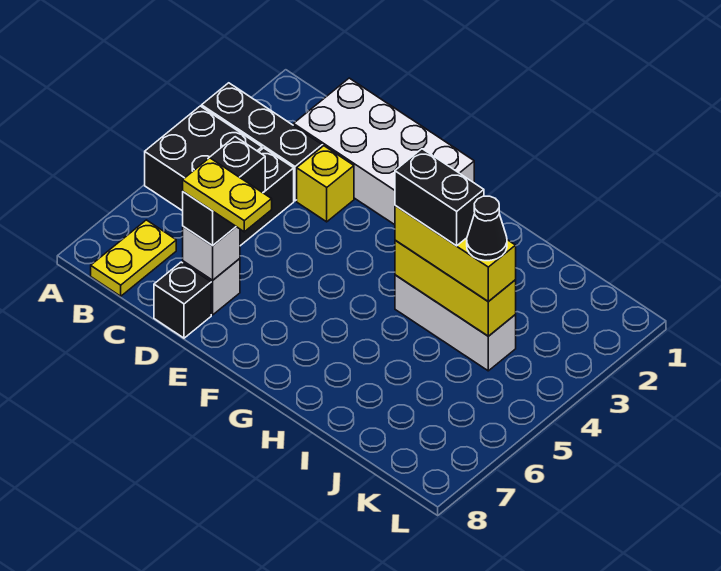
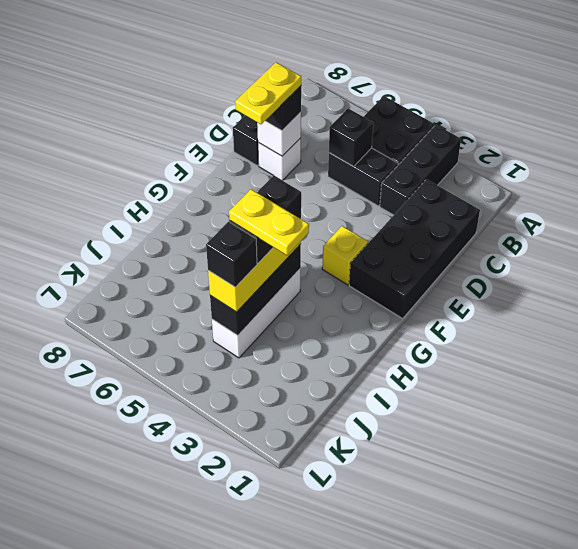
yellow 1x2 plate [91,220,176,296] -> yellow 1x2 plate moved to [229,189,309,255]
white 2x4 brick [293,78,474,225] -> black 2x4 brick [349,179,480,319]
yellow 1x1 brick [297,146,354,222] -> yellow 1x1 brick moved to [322,226,368,285]
yellow 1x3 brick [395,240,516,336] -> black 1x3 brick [210,244,301,336]
black 1x1 cone [467,196,507,261] -> black 1x1 brick [206,222,257,287]

